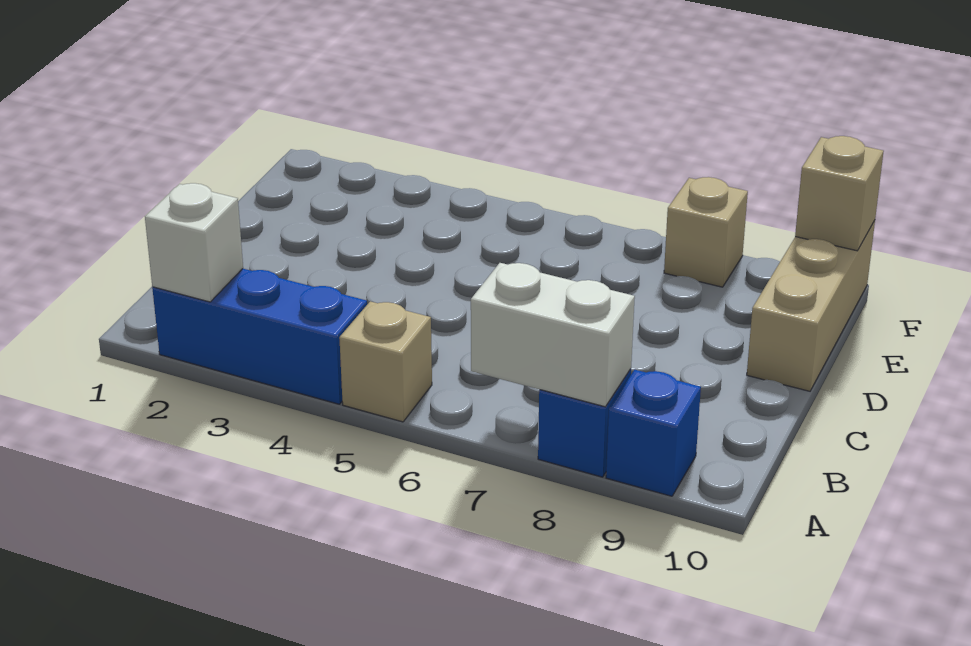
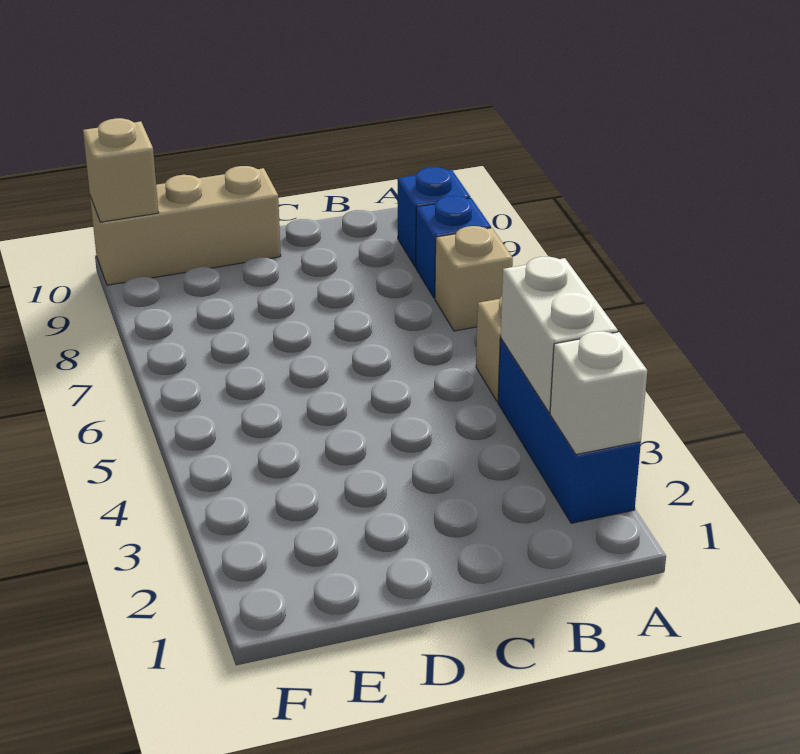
white 1x2 brick [471,263,635,407] -> white 1x2 brick moved to [501,257,618,413]
tan 1x1 brick [664,177,748,287] -> tan 1x1 brick moved to [435,226,513,331]

